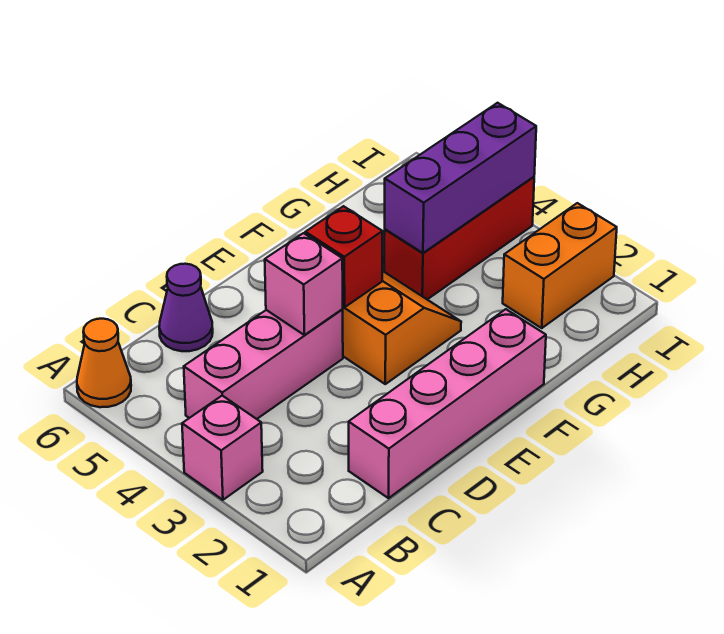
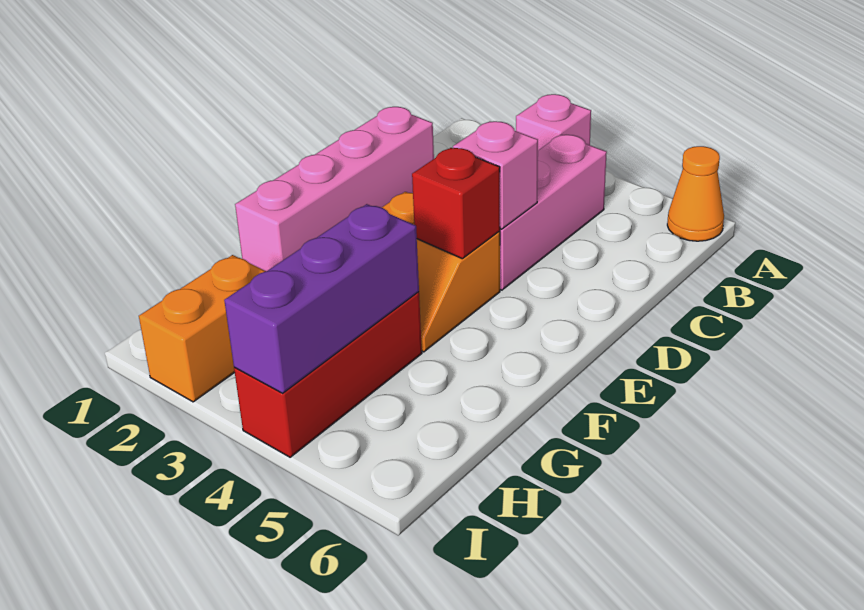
purple 1x1 cone [159,264,213,351] -> none

